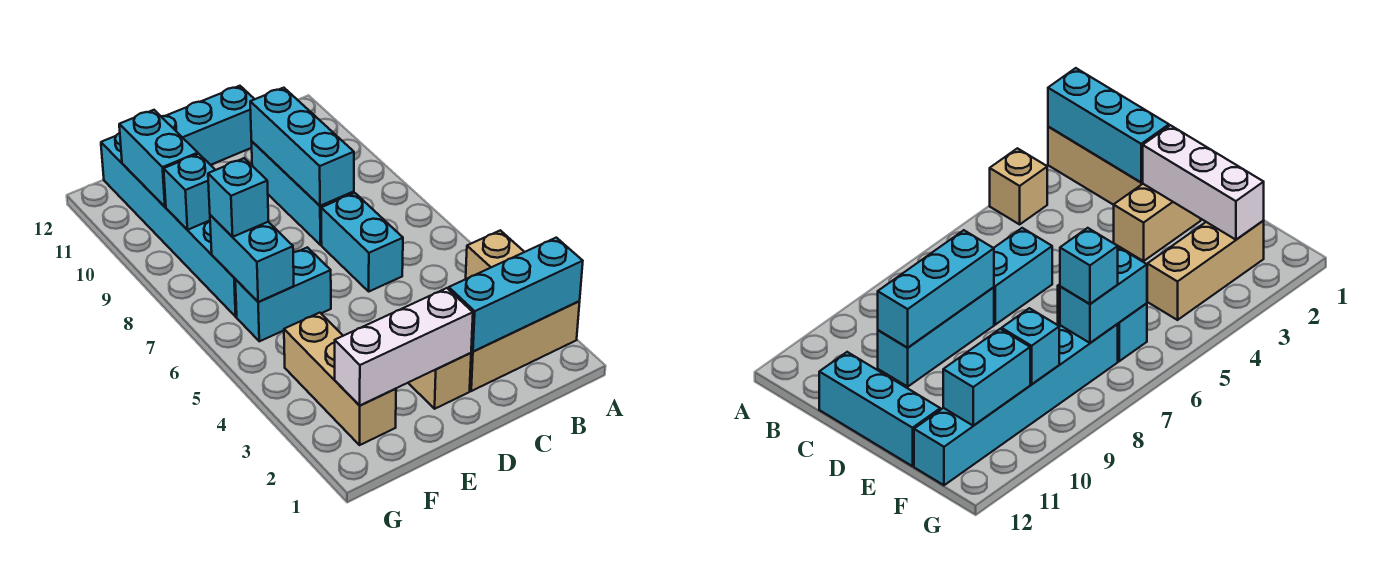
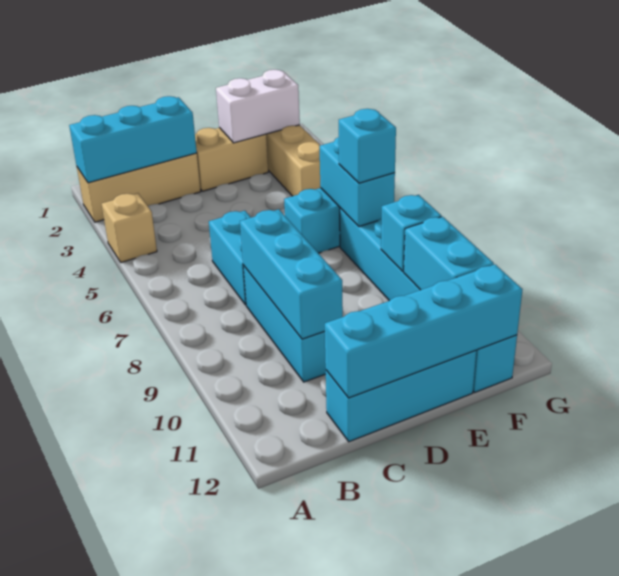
none -> cyan 1x4 brick [325,264,523,398]
tan 1x2 brick [408,353,471,409] -> tan 1x2 brick turned to [195,128,268,191]
white 1x3 brick [335,288,473,405] -> white 1x2 brick [216,70,300,143]

